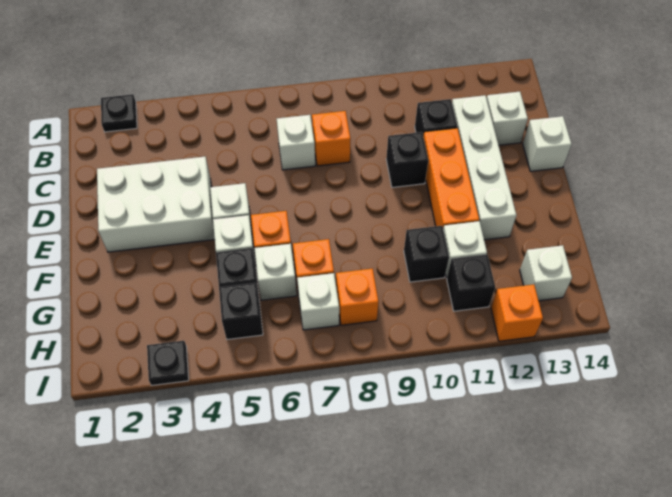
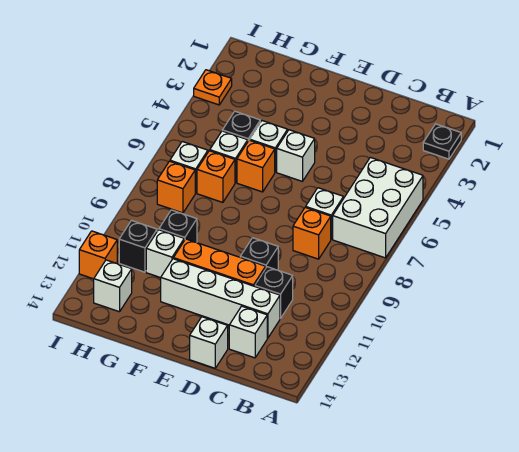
white 2x3 brick [97,157,215,252] -> white 2x3 brick moved to [333,157,423,258]
black 1x1 brick [219,283,263,340] -> none
black 1x1 plate [147,341,189,385] -> orange 1x1 plate [194,70,232,105]

